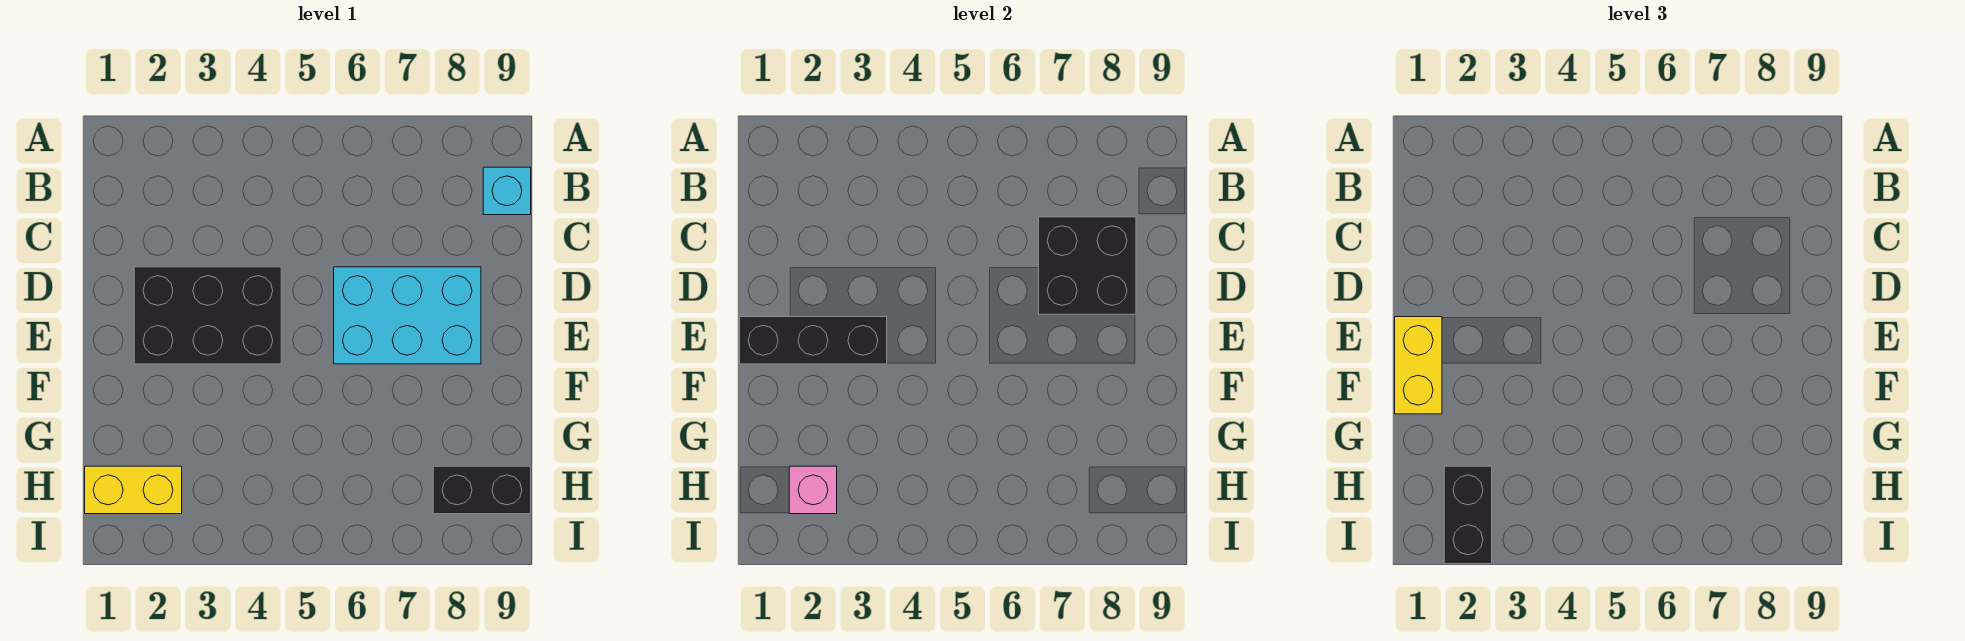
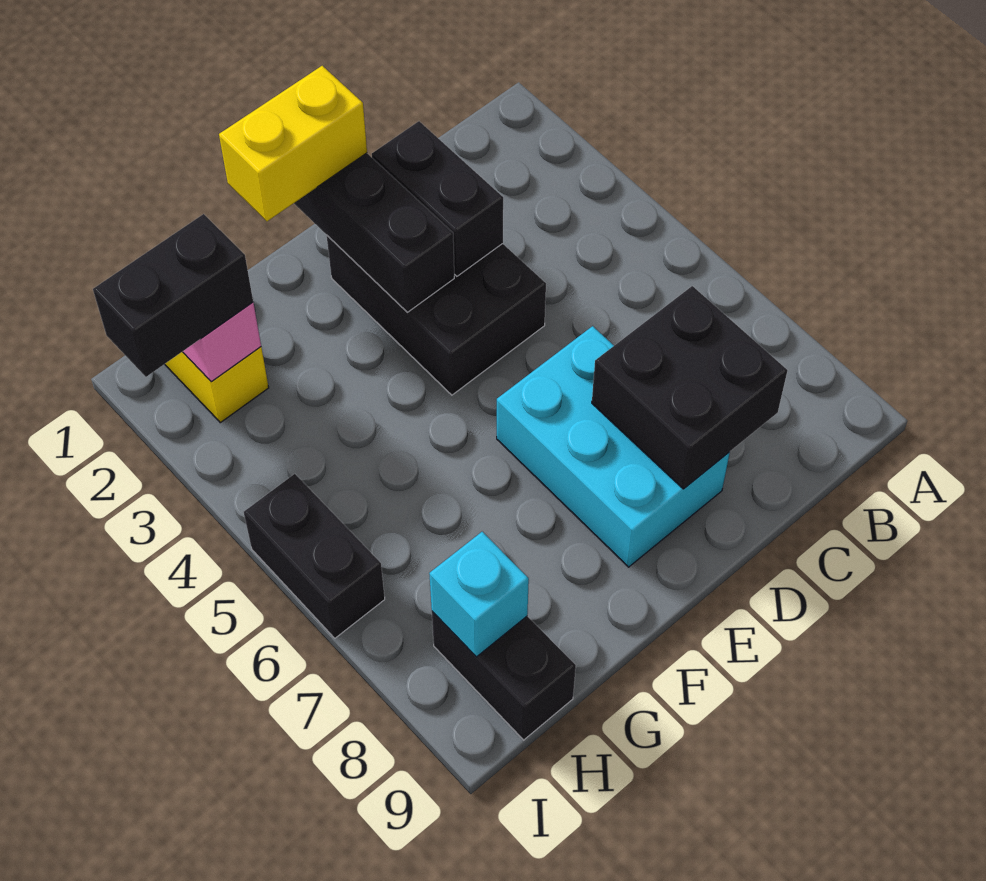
cyan 1x1 brick [483,167,531,215] -> cyan 1x1 brick moved to [429,532,529,657]
none -> black 1x2 brick [372,121,503,276]
none -> black 1x2 brick [244,474,385,638]

